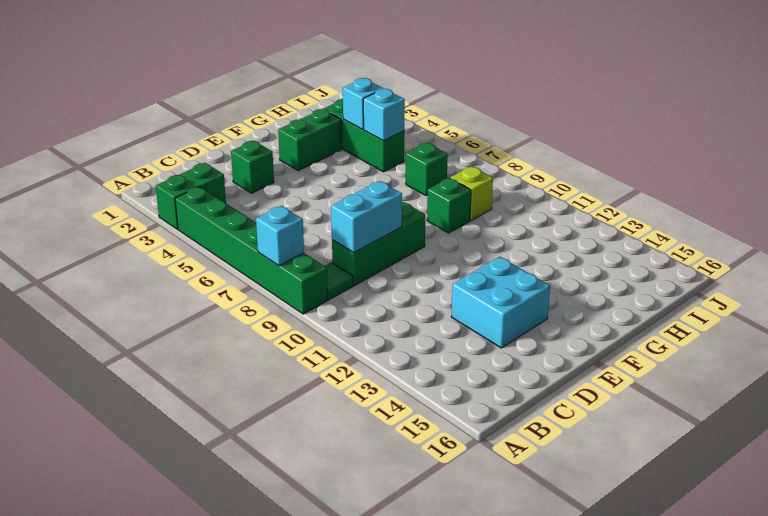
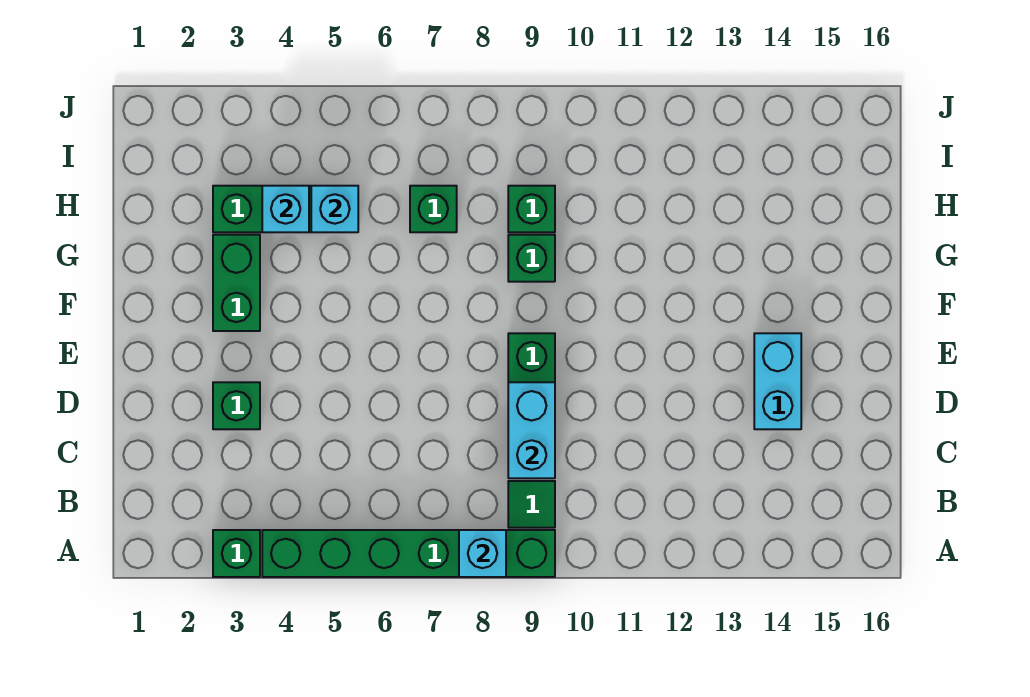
green 1x2 brick [156,163,226,229] -> green 1x1 brick [213,530,260,577]
cyan 2x2 brick [452,257,550,348] -> cyan 1x2 brick [754,333,801,429]
lime 1x1 brick [450,166,493,221] -> green 1x1 brick [508,186,555,232]

